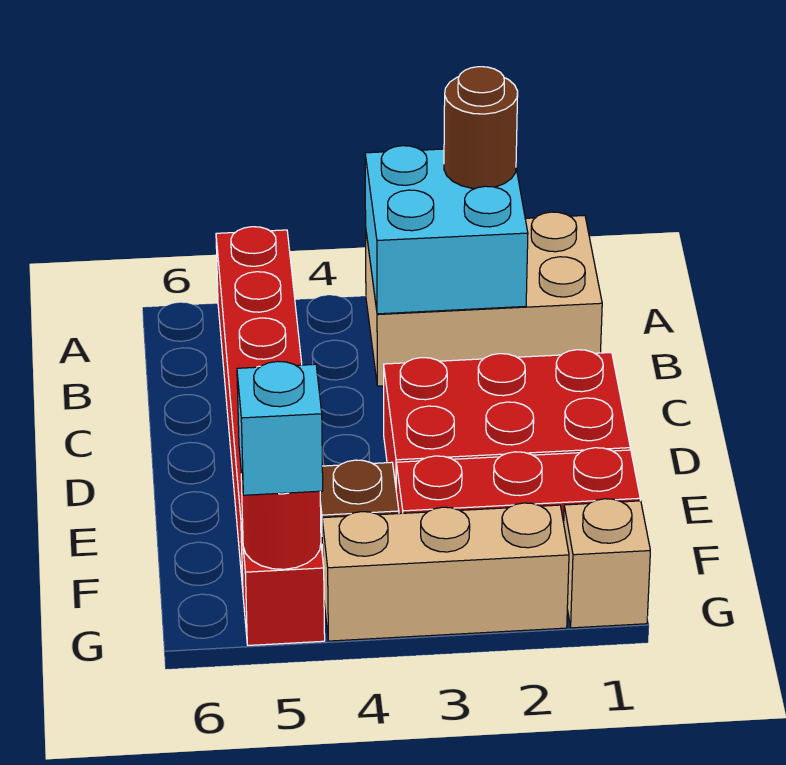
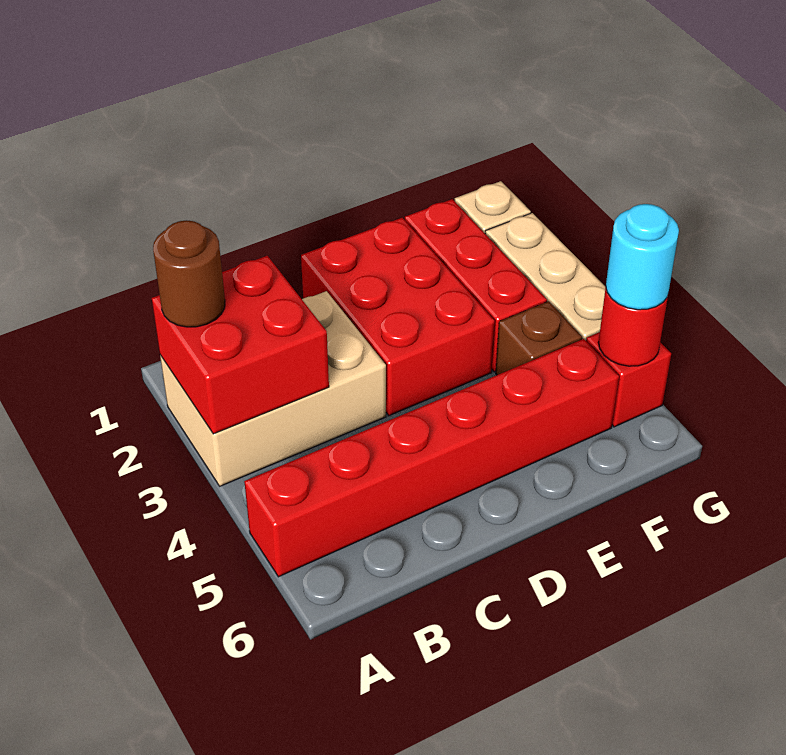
tan 2x3 brick [366,212,602,386] -> tan 2x3 brick turned to [160,291,386,486]
cyan 2x2 brick [365,146,528,314] -> red 2x2 brick [152,256,329,434]
cyan 1x1 brick [237,361,323,495] -> cyan 1x1 round brick [606,204,679,310]

